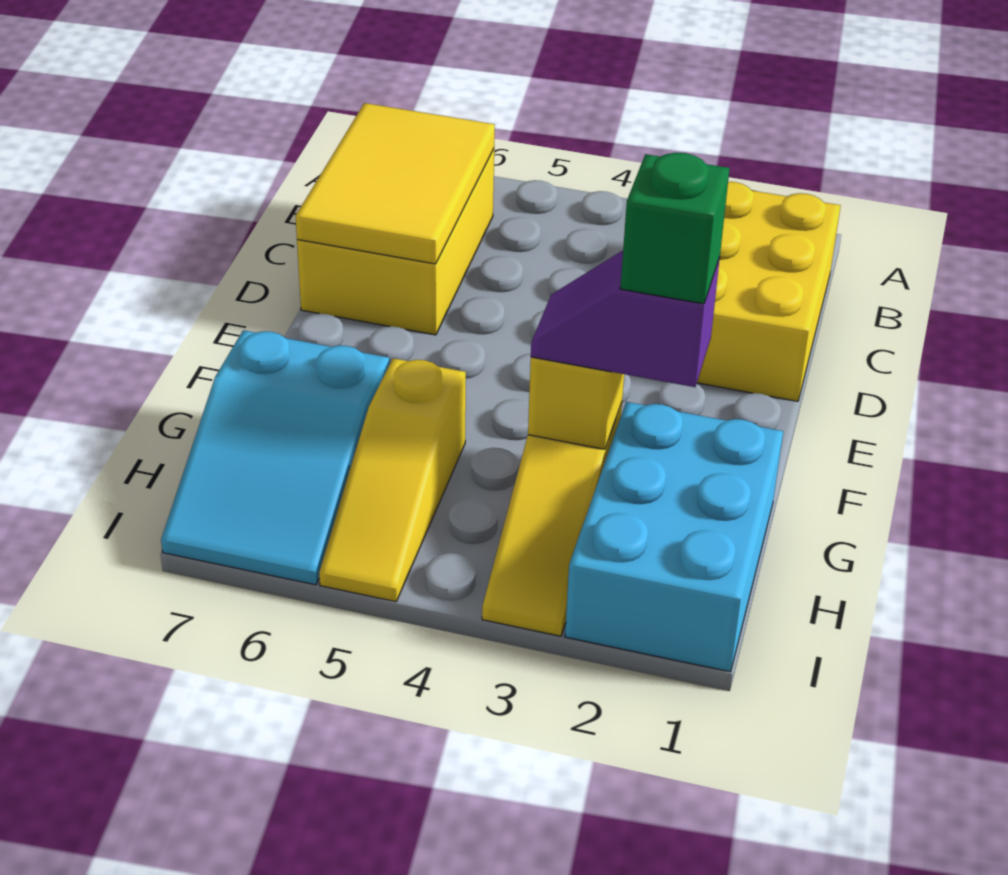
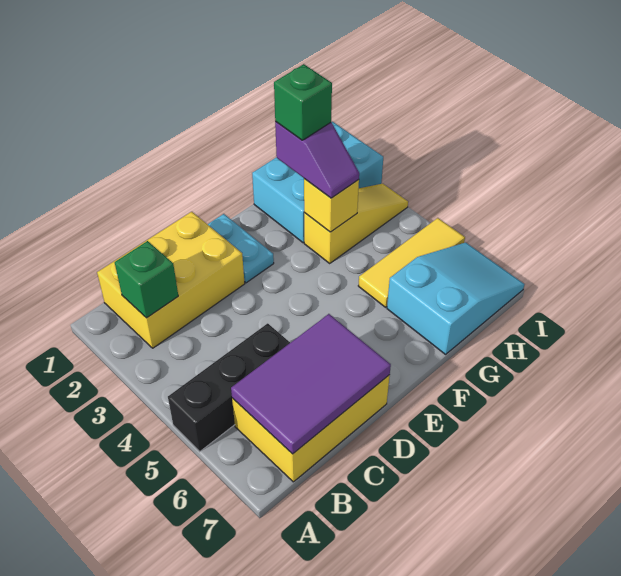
none -> black 1x3 brick [168,323,290,452]
none -> green 1x1 brick [115,241,178,318]
yellow 2x3 tile [296,103,495,264] -> purple 2x3 tile [231,314,391,454]
none -> cyan 1x2 plate [208,214,274,283]
yellow 1x3 slope [319,358,466,602] -> yellow 1x3 tile [358,218,465,307]

